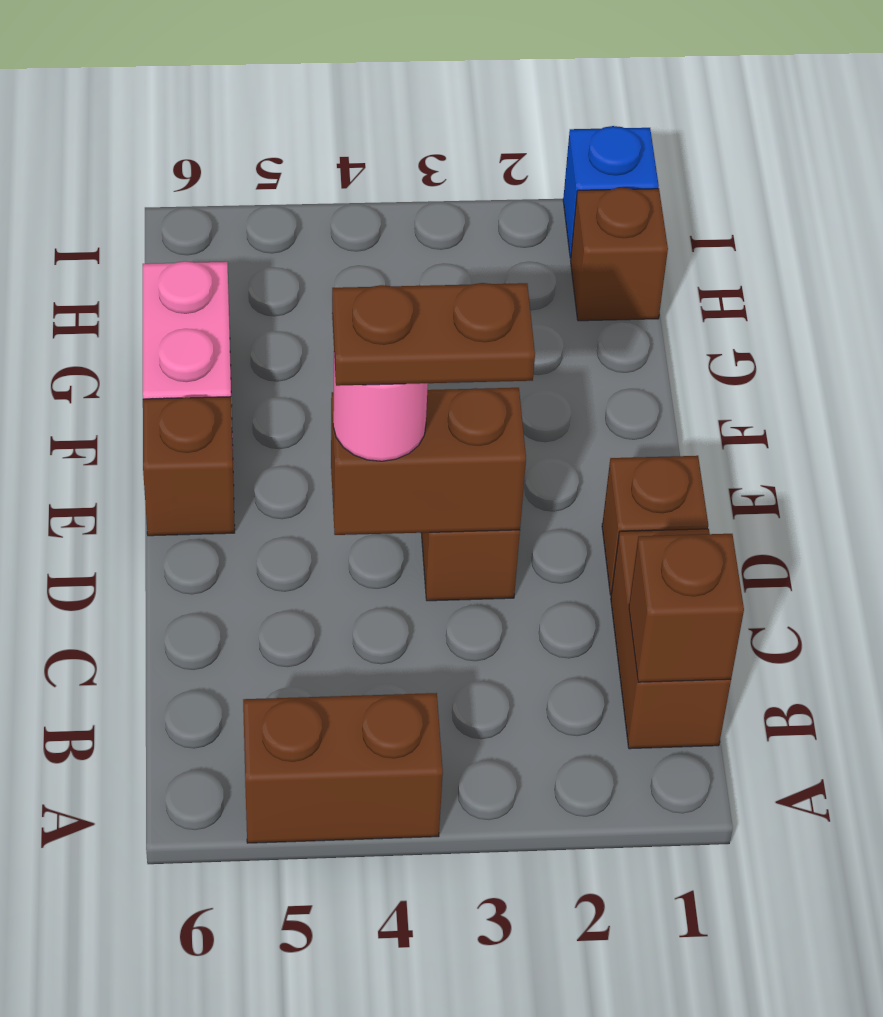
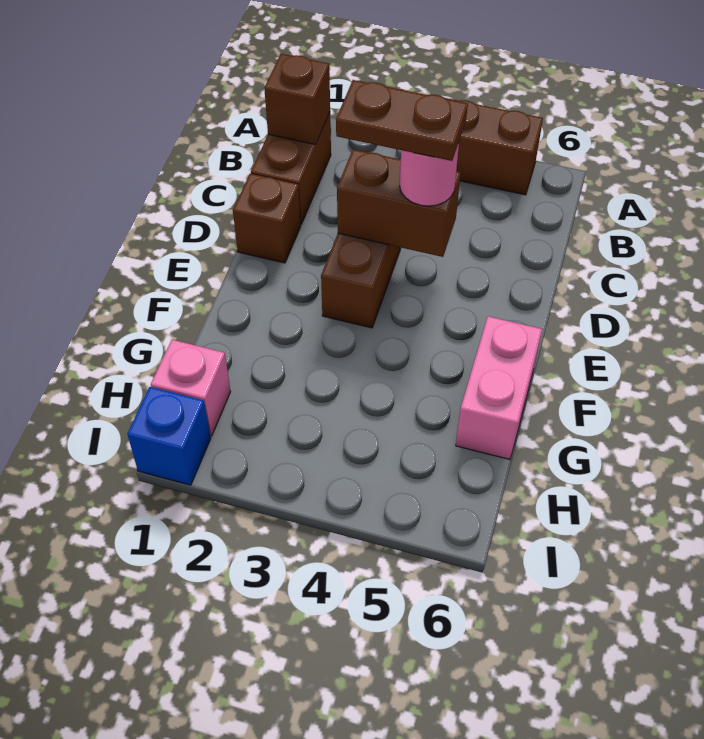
brown 1x1 brick [143,397,235,536] -> none
brown 1x1 brick [571,188,668,321] -> pink 1x1 brick [151,340,231,436]

